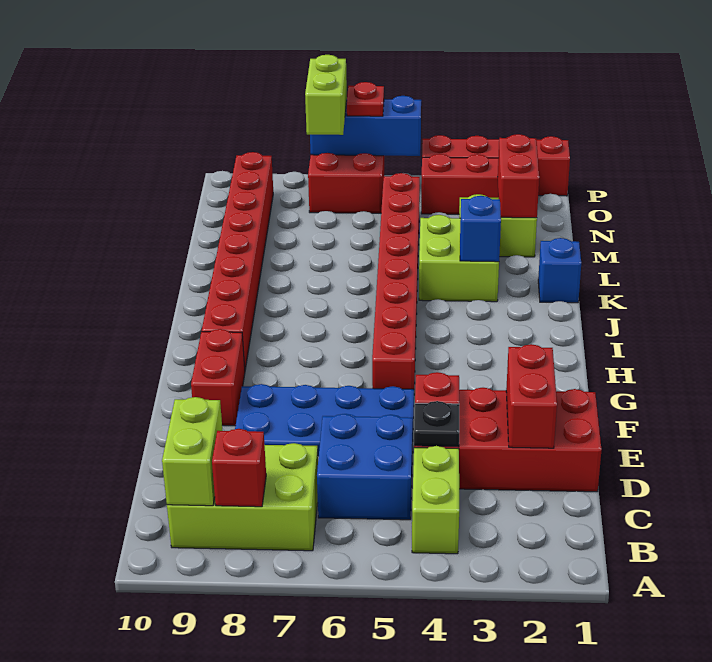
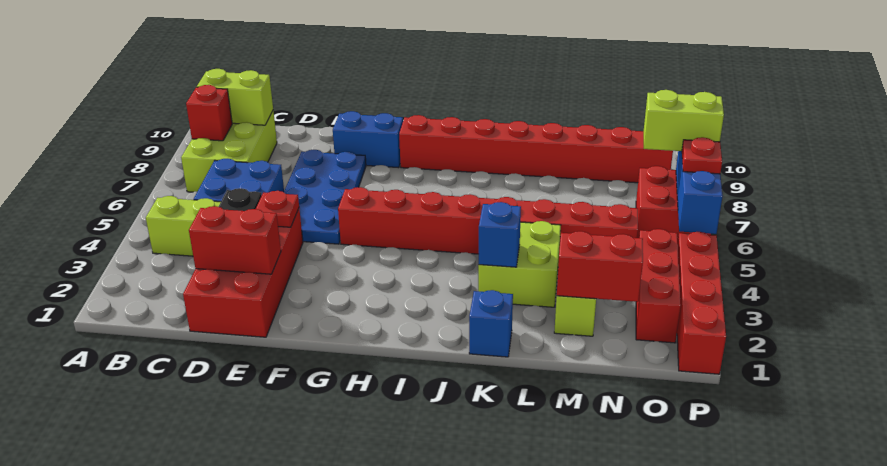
red 1x2 brick [191,329,245,426] -> blue 1x2 brick [333,111,403,168]

